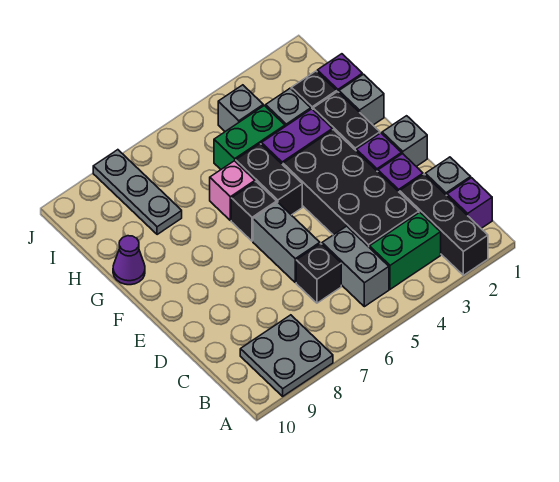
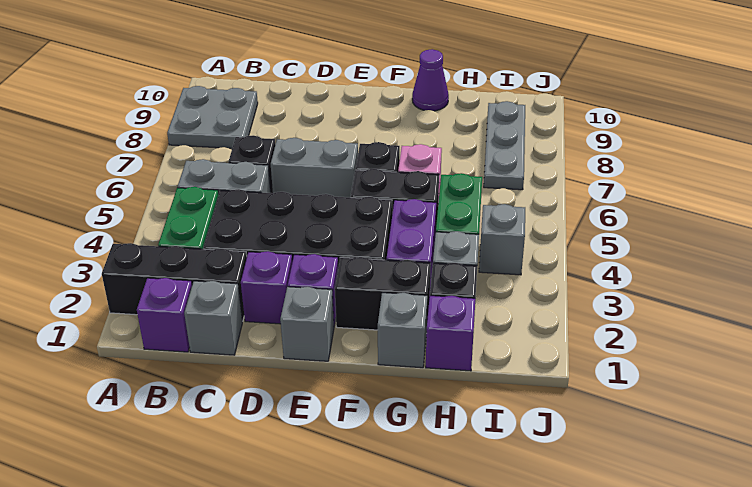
grey 1x3 plate [93,150,182,235] -> grey 1x3 plate turned to [484,101,525,190]

